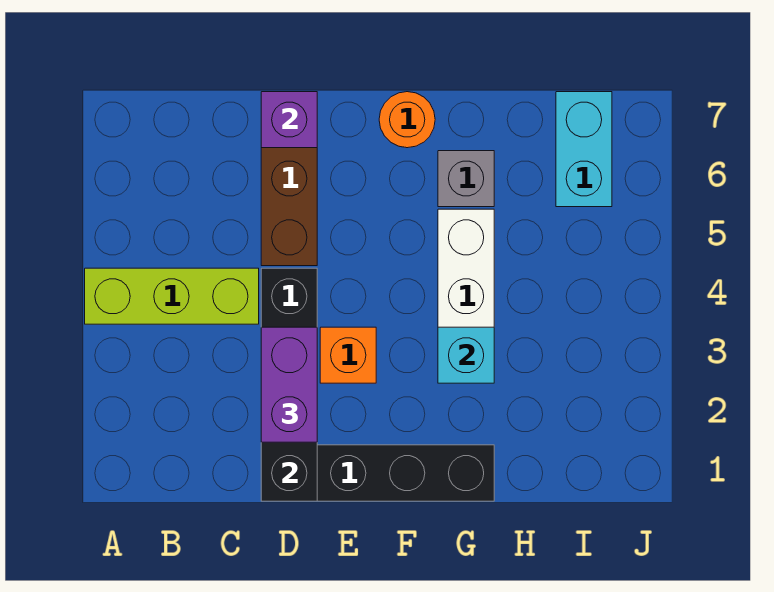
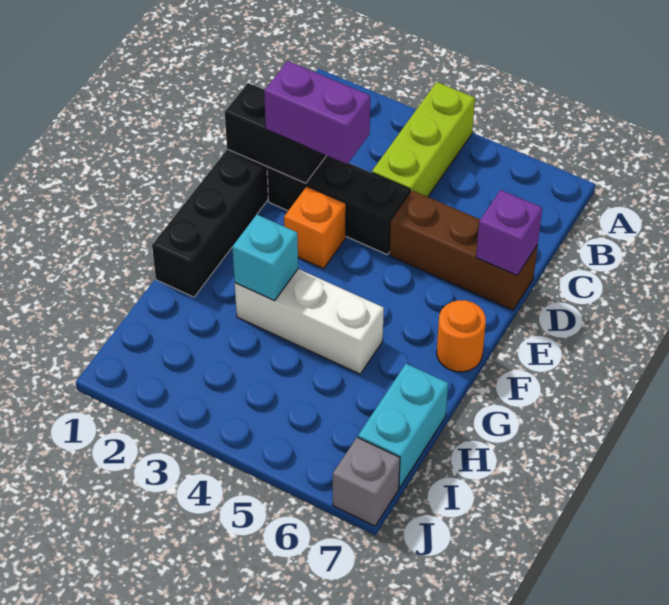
grey 1x1 brick [438,151,494,207] -> grey 1x1 brick moved to [333,437,400,526]
cyan 1x2 brick [556,92,612,207] -> cyan 1x2 brick turned to [358,364,448,488]

